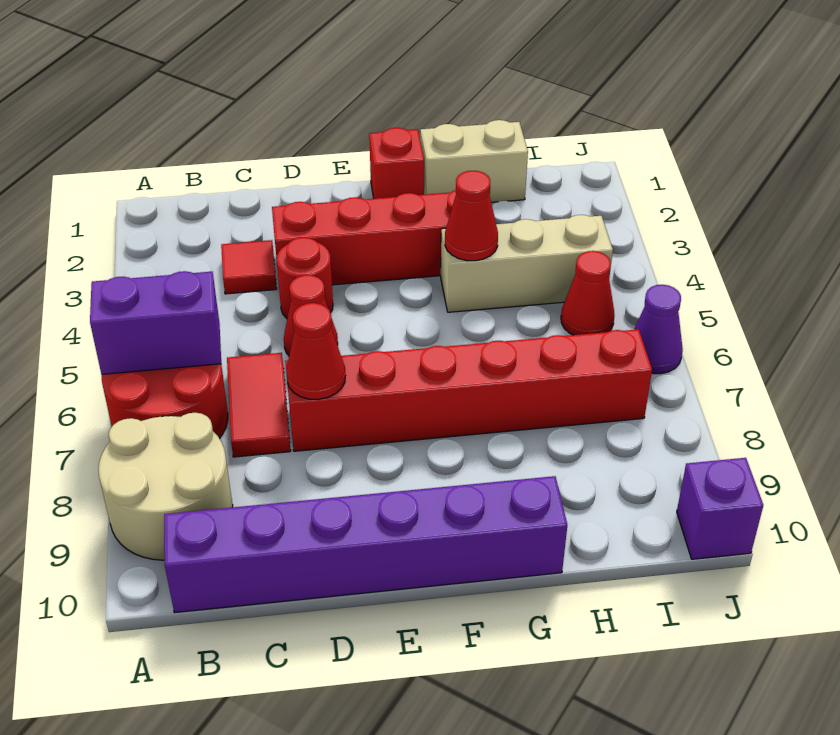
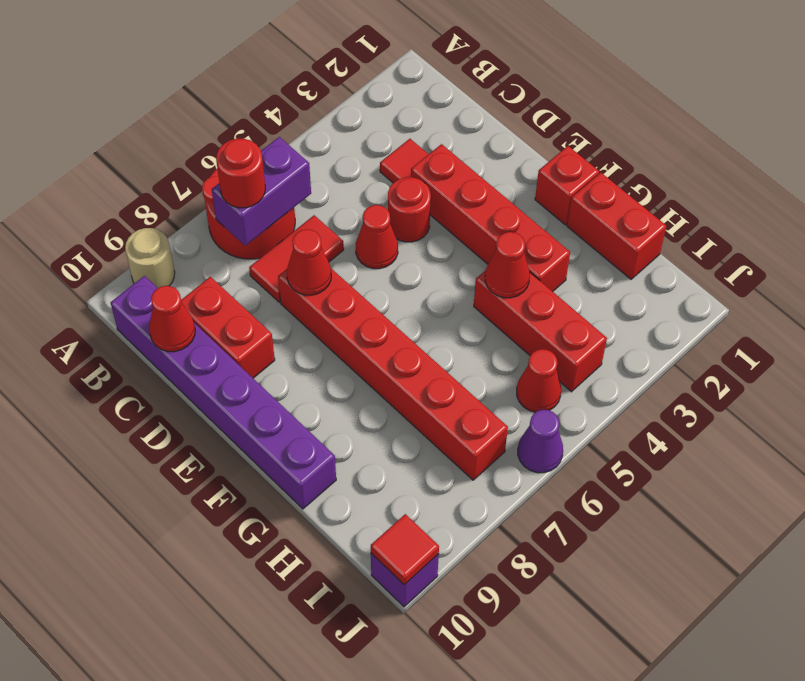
purple 1x2 brick [90,271,221,374] -> purple 1x2 brick turned to [212,137,311,246]
tan 2x2 round brick [98,413,233,560] -> tan 1x1 round brick [125,228,175,288]
none -> red 1x1 round brick [216,139,265,208]
none -> red 1x2 brick [181,277,275,378]
none -> red 1x1 cone [149,286,195,352]
tan 1x2 brick [420,120,528,202] -> red 1x2 brick [567,173,666,279]
tan 1x3 brick [441,215,613,312] -> red 1x3 brick [474,270,607,392]
none -> red 1x1 tile [371,514,439,585]

